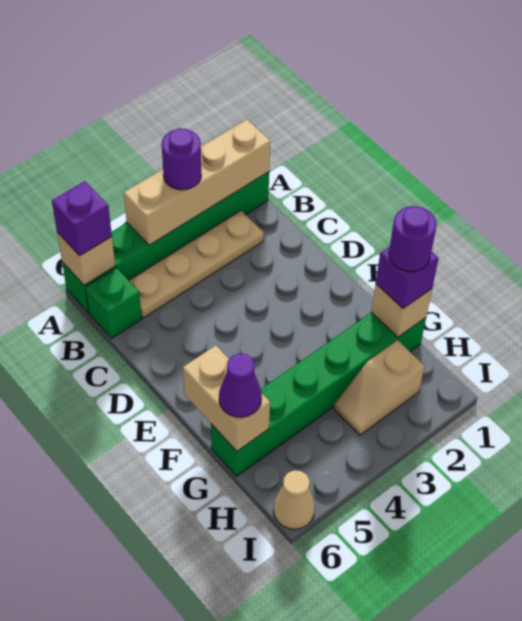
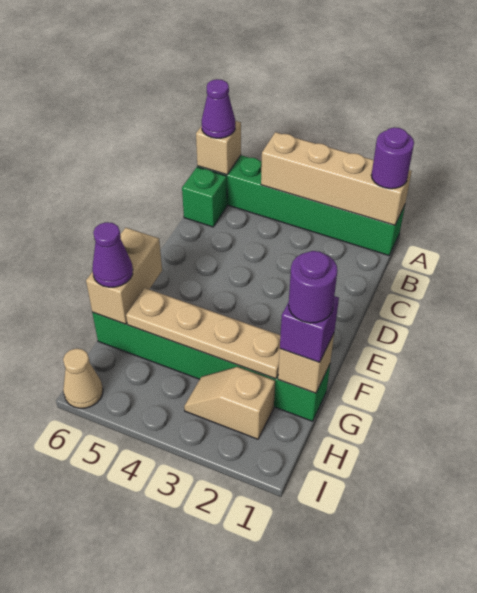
purple 1x1 round brick [162,128,201,190] -> purple 1x1 round brick moved to [371,127,414,189]
purple 1x1 brick [52,181,112,256] -> purple 1x1 cone [202,79,235,138]
tan 1x4 plate [129,211,264,318] -> tan 1x4 plate moved to [126,288,281,379]

